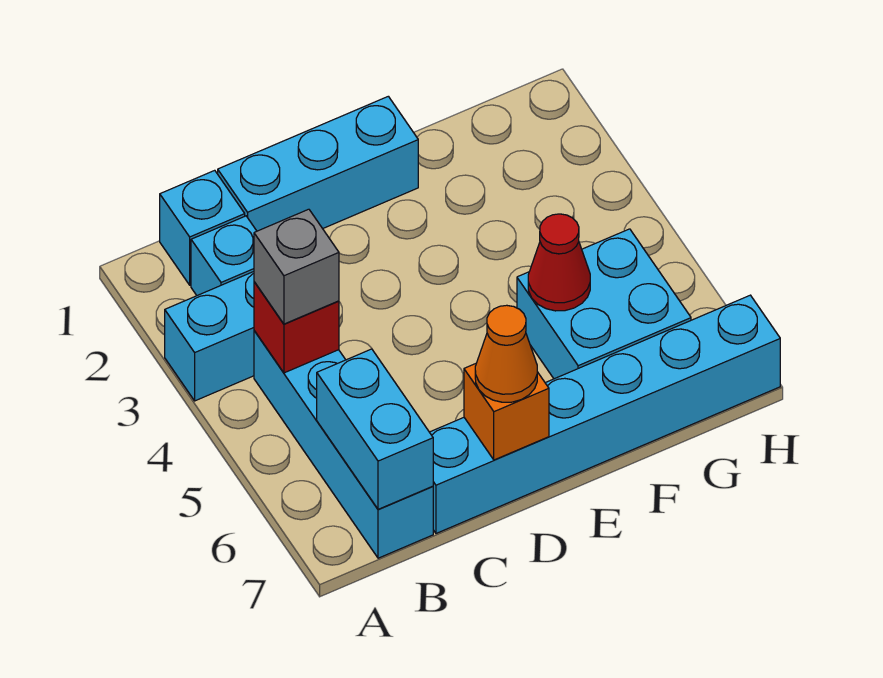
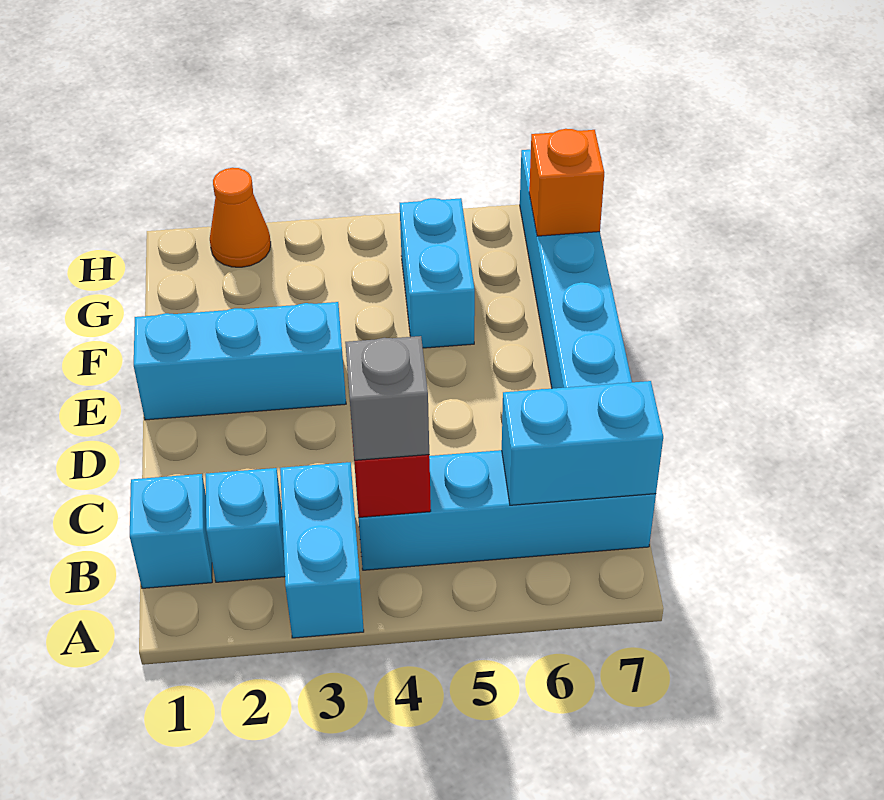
cyan 1x3 brick [218,96,418,231] -> cyan 1x3 brick turned to [134,302,346,420]
orange 1x1 brick [464,364,549,460] -> orange 1x1 brick moved to [529,129,604,236]
orange 1x1 cone [475,305,537,402] -> orange 1x1 cone moved to [210,168,271,267]
cyan 2x2 brick [517,229,691,379] -> cyan 1x2 brick [400,198,475,348]
red 1x1 cone [528,214,590,311] -> none

